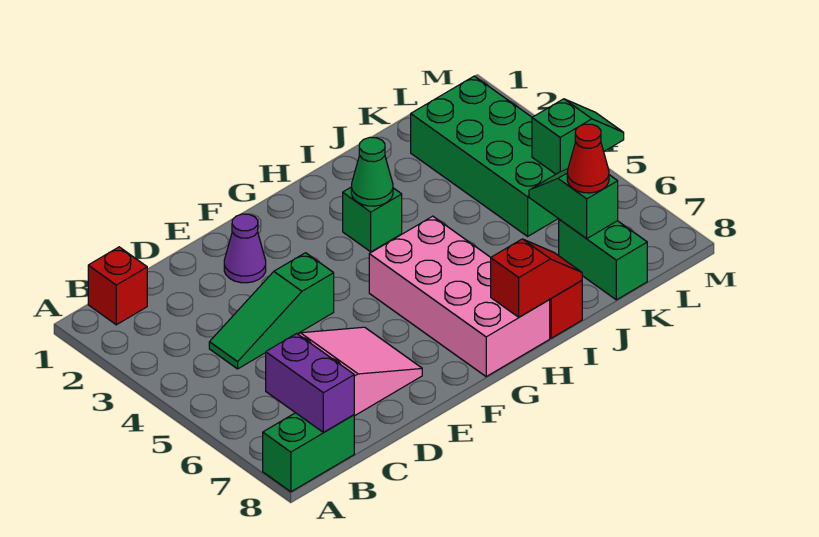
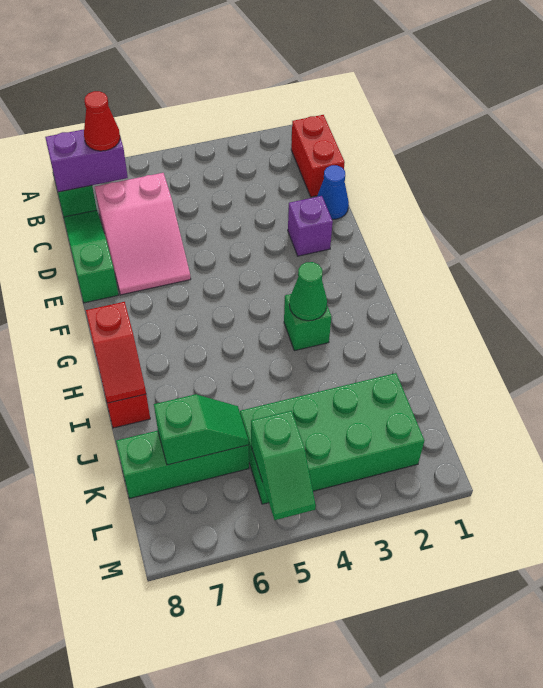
red 1x1 brick [88,247,147,325] -> red 1x2 brick [291,115,345,197]
green 1x3 slope [209,253,334,369] -> green 1x3 slope moved to [64,210,118,303]
none -> blue 1x1 cone [317,165,349,219]
purple 1x1 cone [224,214,266,283] -> purple 1x1 brick [288,196,333,256]
pink 2x4 brick [369,216,550,376] -> none
green 1x2 brick [559,219,647,300] -> green 1x3 brick [116,431,249,498]
red 1x1 cone [567,124,609,193] -> red 1x1 cone moved to [84,91,120,151]

